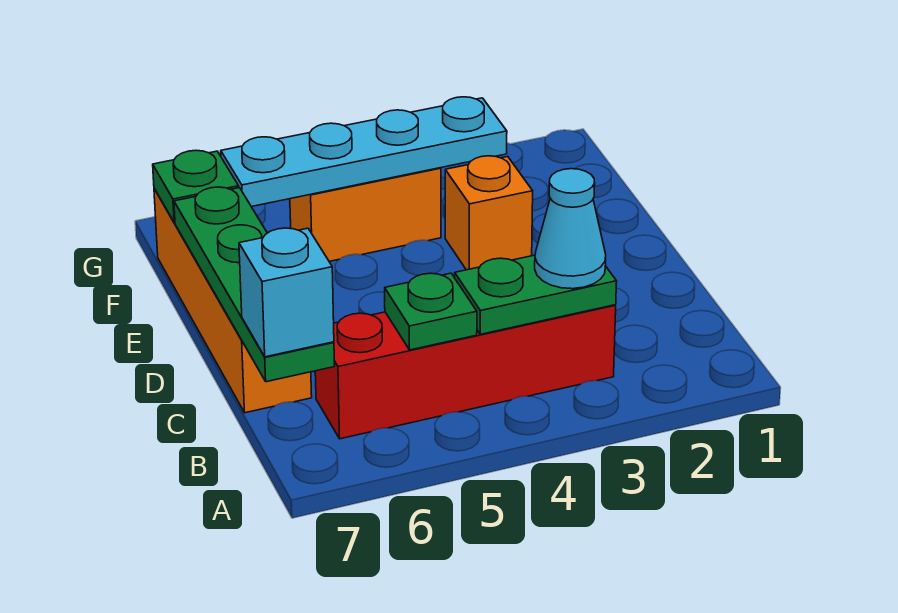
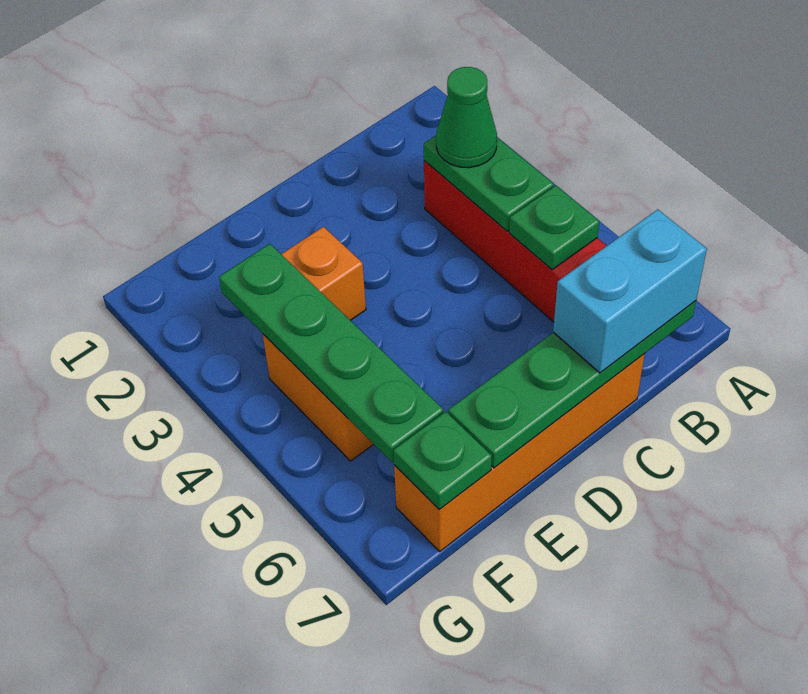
cyan 1x1 cone [535,169,606,289] -> green 1x1 cone [436,67,497,168]
cyan 1x1 brick [239,228,334,357] -> cyan 1x2 brick [553,209,707,373]
cyan 1x4 plate [221,97,507,207] -> green 1x4 plate [219,244,443,462]

